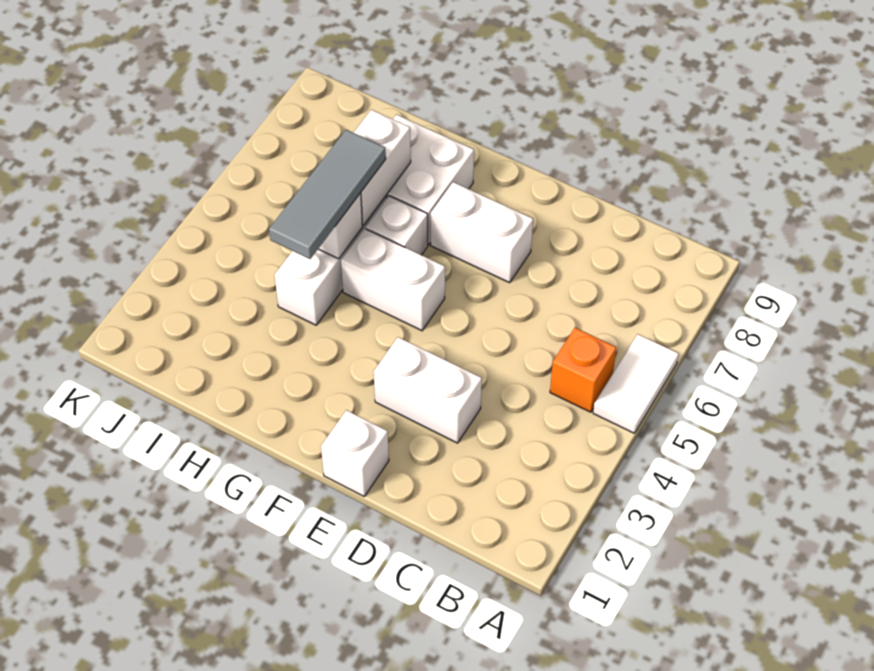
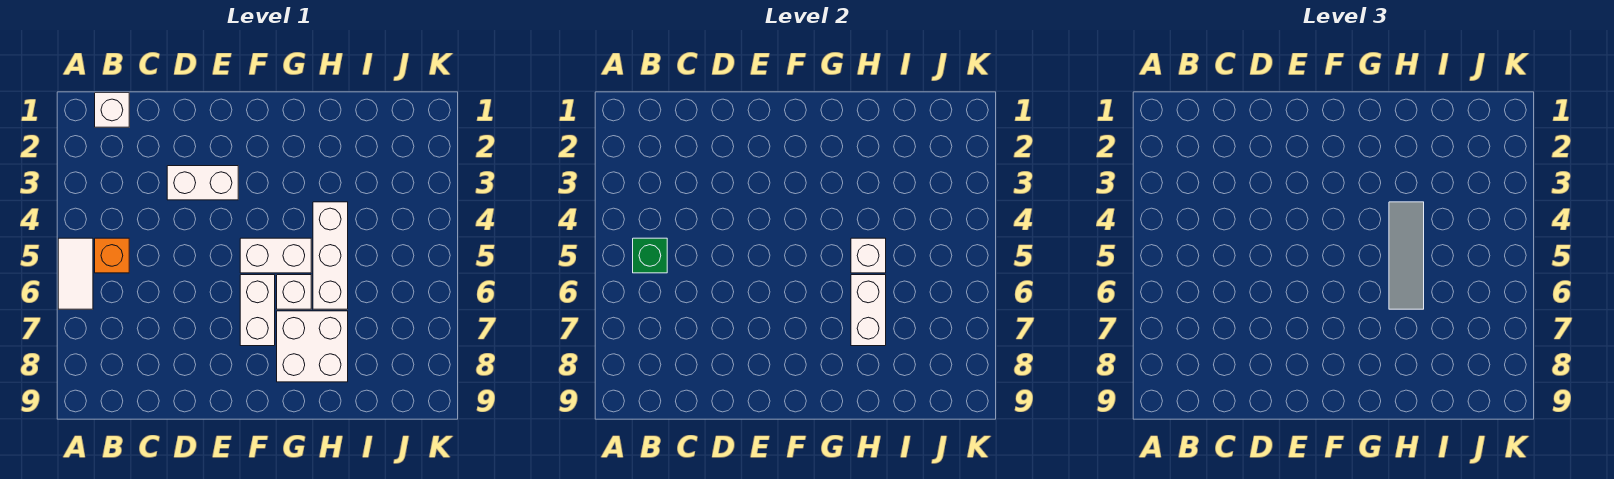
none -> green 1x1 brick [633,238,667,273]
white 1x1 brick [321,410,389,496] -> white 1x1 brick moved to [95,93,129,127]
white 1x2 brick [431,182,533,283] -> white 1x2 brick turned to [240,275,275,346]

